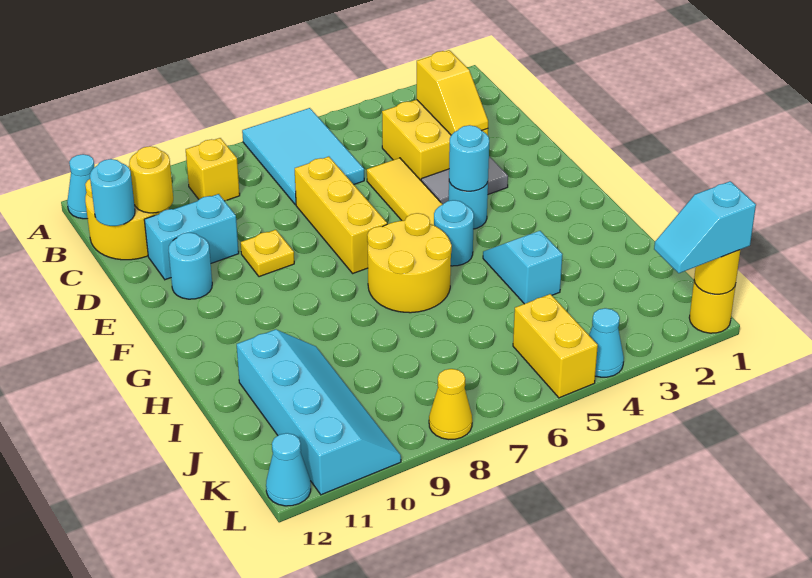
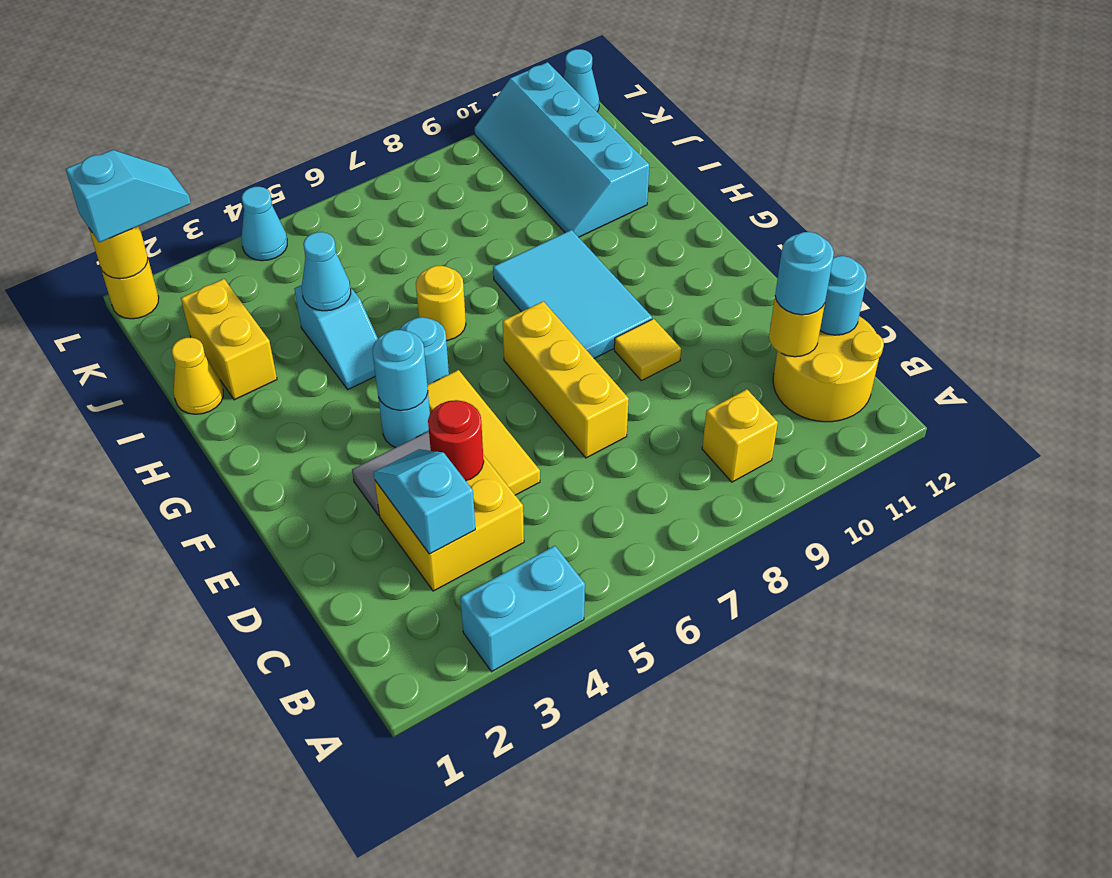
cyan 2x3 tile [242,108,364,205] -> cyan 2x3 tile moved to [493,230,652,358]
cyan 1x1 cone [67,154,94,219] -> cyan 1x1 cone moved to [302,232,351,311]
yellow 1x2 slope [417,50,488,135] -> cyan 1x2 slope [374,449,475,554]
none -> red 1x1 round brick [428,400,484,481]
cyan 1x2 brick [144,194,239,280] -> cyan 1x2 brick moved to [460,546,585,672]
yellow 1x1 plate [241,230,294,277] -> yellow 1x1 tile [614,319,681,381]
cyan 1x1 round brick [169,233,212,299] -> cyan 1x1 round brick moved to [775,232,834,315]
yellow 2x2 round brick [367,213,452,313] -> yellow 1x1 round brick [416,266,466,341]
yellow 1x2 brick [513,294,598,398] -> yellow 1x2 brick moved to [181,279,277,400]
yellow 1x1 cone [429,369,472,440] -> yellow 1x1 cone moved to [172,338,223,414]

